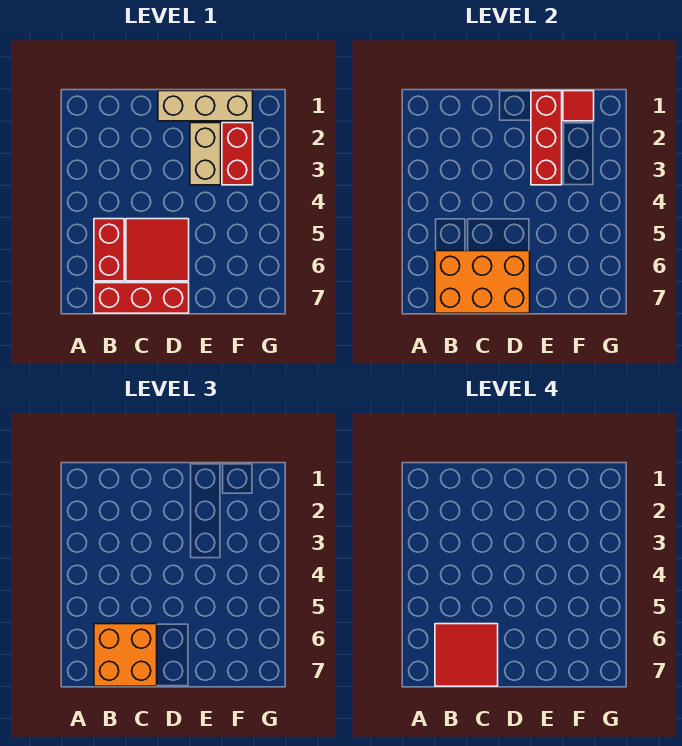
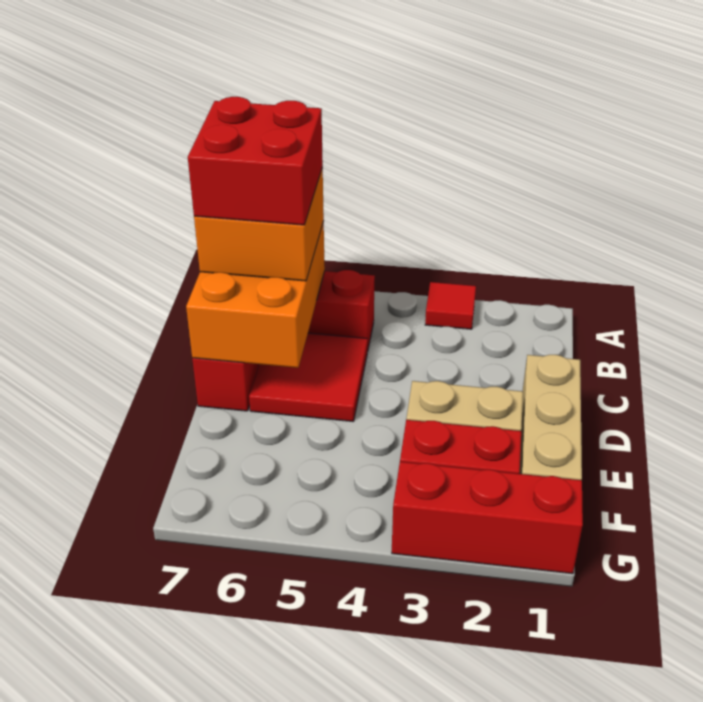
red 2x2 tile [435,624,498,686] -> red 2x2 brick [188,97,323,225]
red 1x3 brick [531,91,562,185] -> red 1x3 brick moved to [392,462,583,574]
red 1x1 tile [563,91,594,121] -> red 1x1 tile moved to [425,282,476,329]

